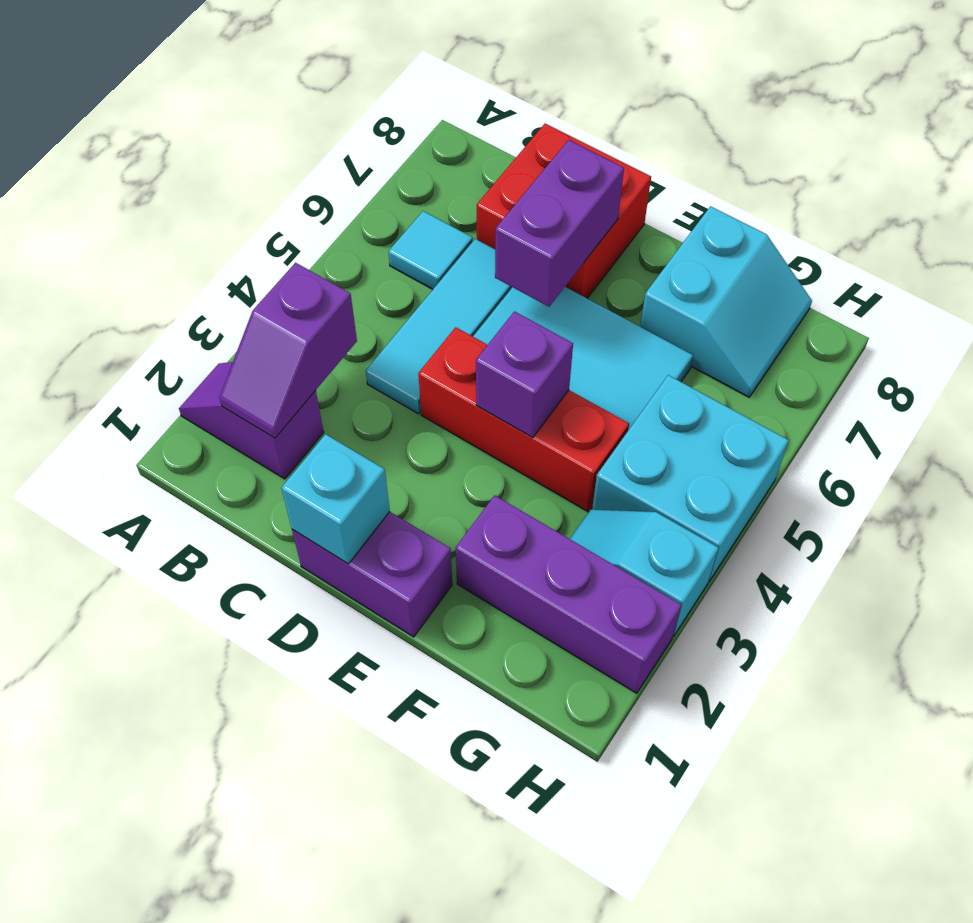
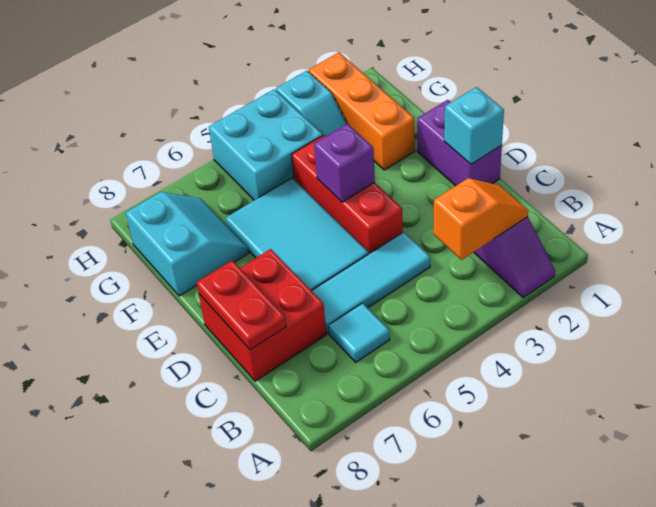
purple 1x2 slope [219,263,357,438] -> orange 1x2 slope [434,178,528,260]
none -> red 1x2 plate [197,260,286,350]
purple 1x2 brick [495,140,624,307] -> none
purple 1x3 brick [456,495,681,693] -> orange 1x3 brick [309,52,415,170]
cyan 2x2 slope [640,206,812,397] -> cyan 2x2 slope turned to [126,192,249,296]

